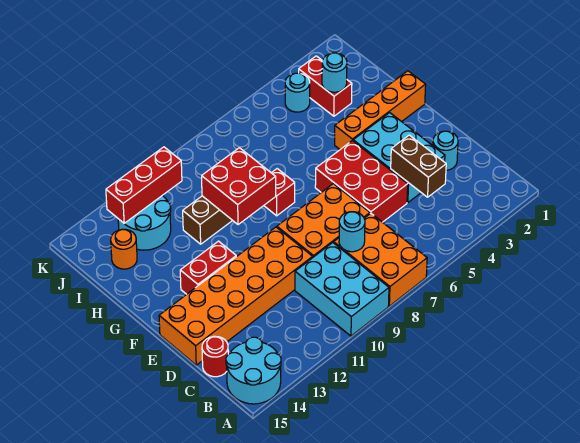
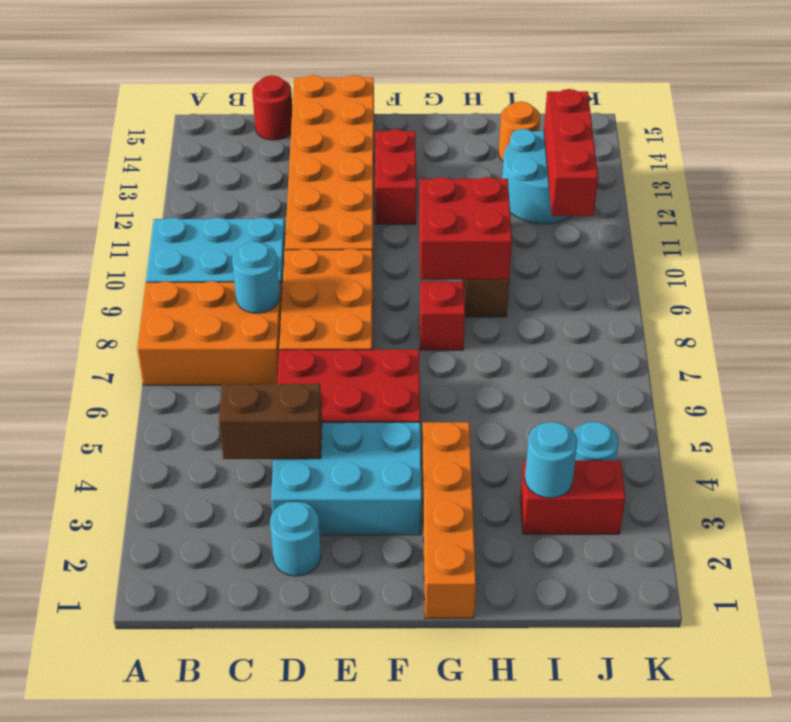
cyan 2x2 round brick [226,337,281,404] -> none

